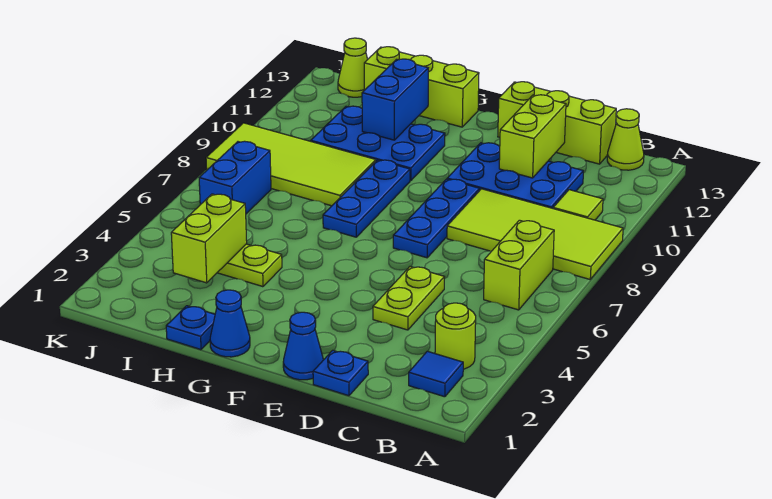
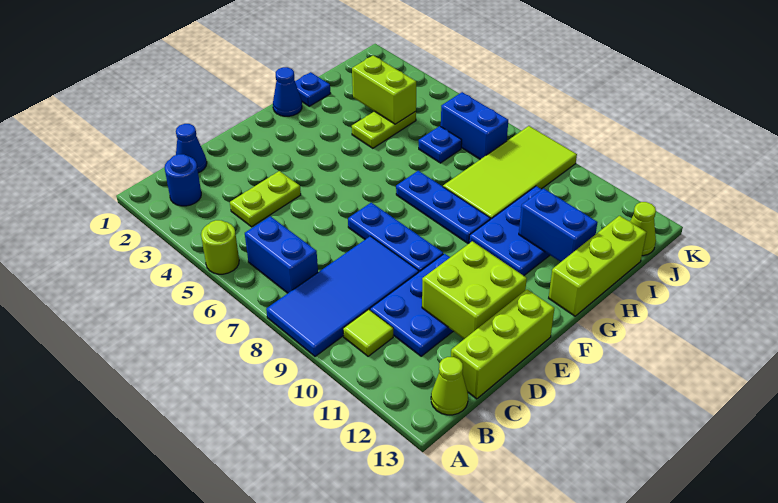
lime 2x4 tile [447,189,623,279] -> blue 2x4 tile [266,236,419,356]
blue 1x1 tile [409,351,463,397] -> blue 1x1 round brick [165,154,201,206]
lime 1x1 round brick [435,303,476,369] -> lime 1x1 round brick moved to [201,220,239,274]
lime 1x2 brick [484,220,554,310] -> blue 1x2 brick [245,216,318,293]
blue 1x1 plate [313,350,368,396] -> blue 1x1 plate moved to [419,126,462,163]
lime 1x2 plate [373,267,444,330] -> lime 1x2 plate turned to [230,171,301,227]
lime 1x2 brick [499,95,566,178] -> lime 2x2 brick [422,241,527,339]
blue 1x1 cone [283,312,323,380] -> blue 1x1 cone moved to [176,124,207,173]

